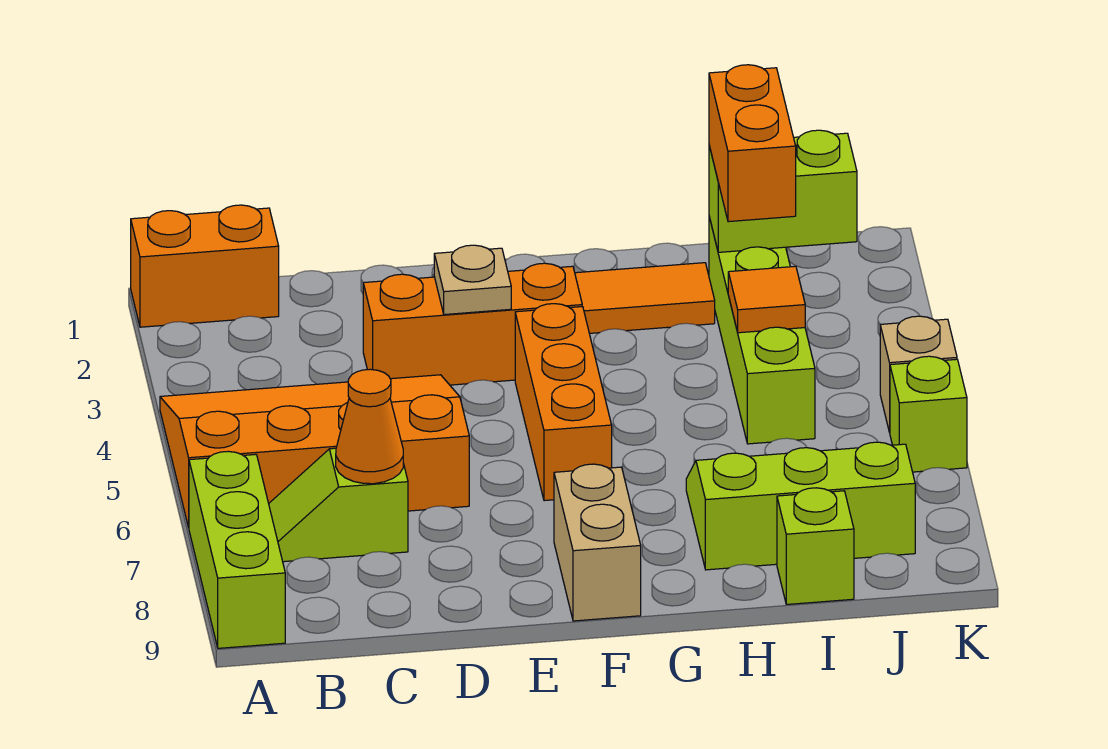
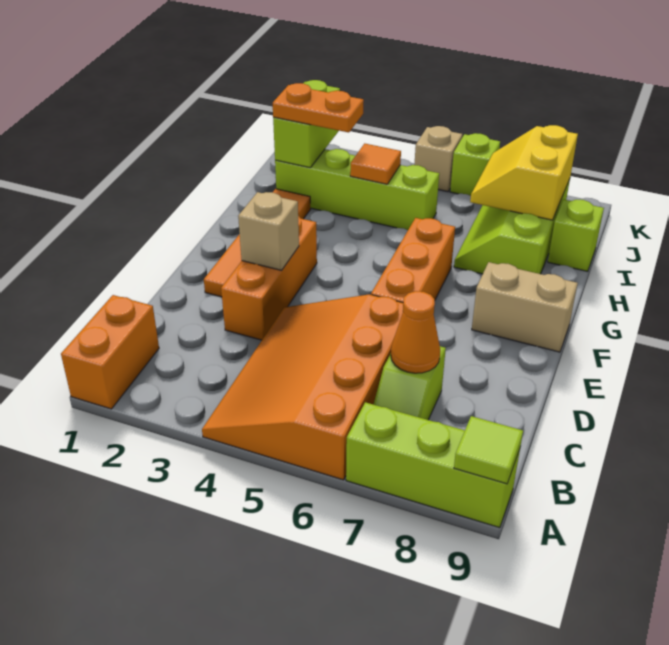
none -> lime 1x1 tile [454,416,523,484]
tan 1x1 plate [434,245,511,315] -> tan 1x1 brick [238,192,299,270]
orange 1x3 brick [515,304,612,501] -> orange 1x3 brick turned to [371,218,455,303]
orange 1x2 brick [709,65,796,222] -> orange 1x2 plate [273,83,364,132]
none -> yellow 2x2 slope [470,125,578,220]

